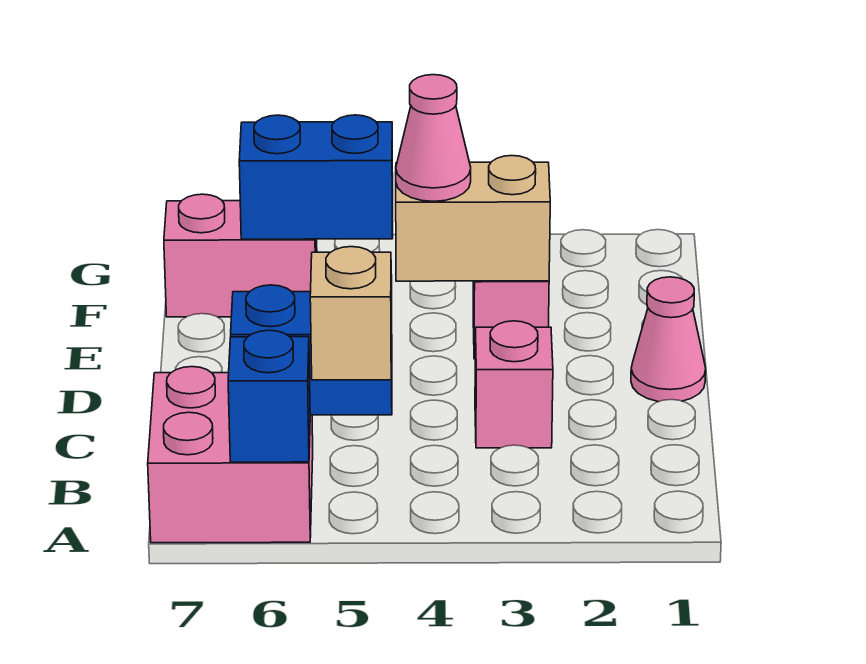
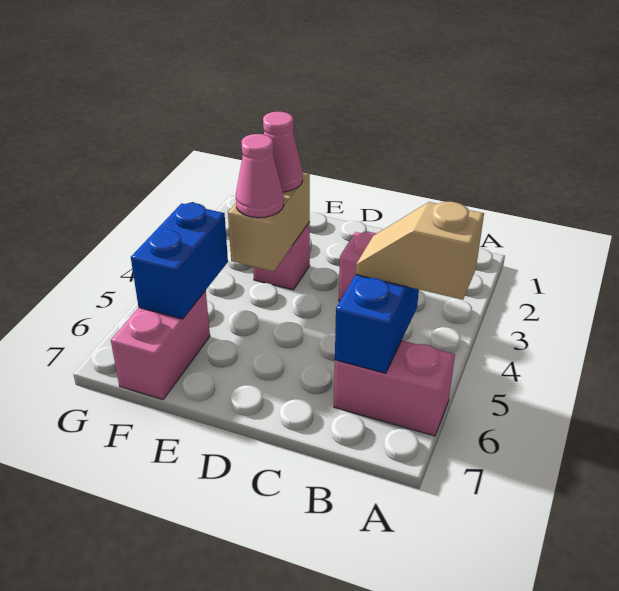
pink 2x2 brick [148,367,313,543] -> pink 1x2 brick [334,341,455,436]
blue 1x1 brick [228,330,310,462] -> none
pink 1x1 cone [631,277,706,402] -> pink 1x1 cone moved to [263,112,303,192]

